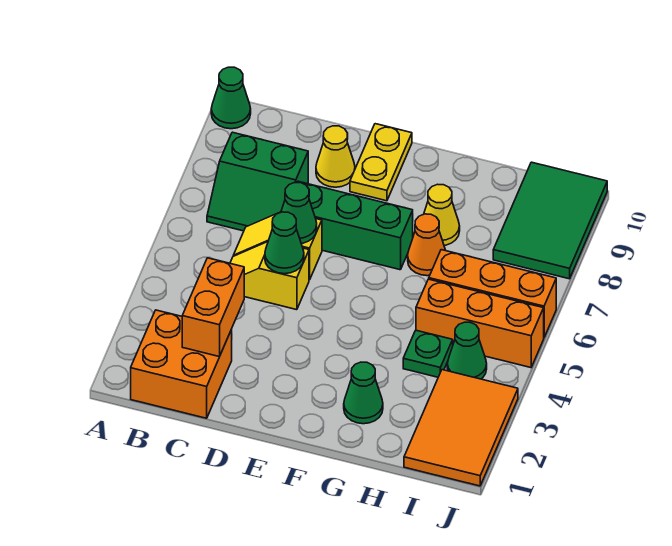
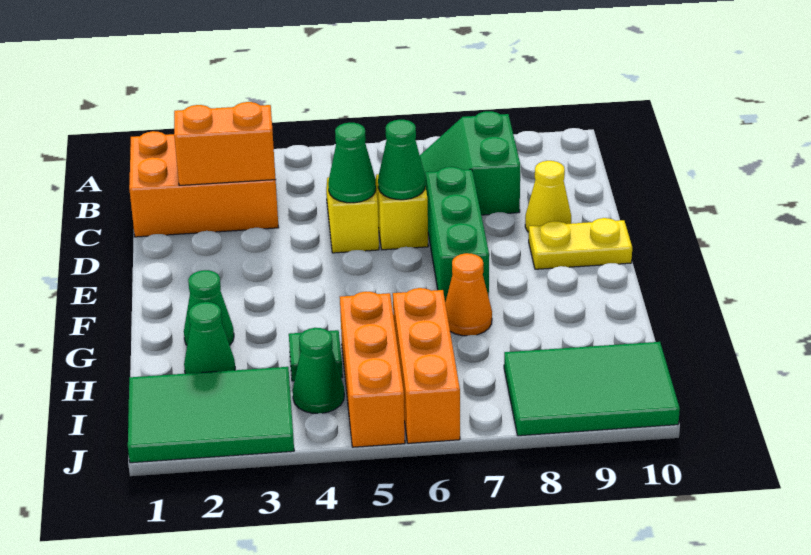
green 1x1 cone [211,67,251,129] -> green 1x1 cone moved to [184,302,235,374]
orange 2x2 brick [131,310,232,418] -> orange 2x3 brick [129,131,279,237]
yellow 1x1 cone [424,184,460,245] -> none
orange 2x3 tile [404,370,518,486] -> green 2x3 tile [128,367,294,463]

